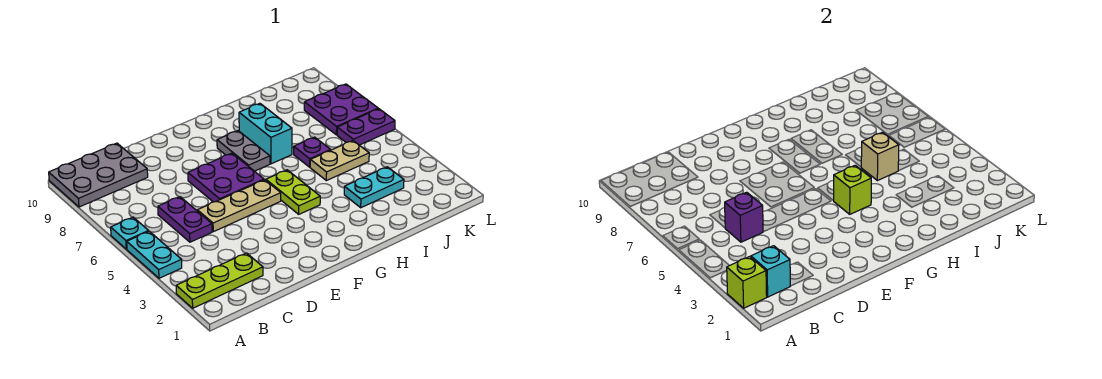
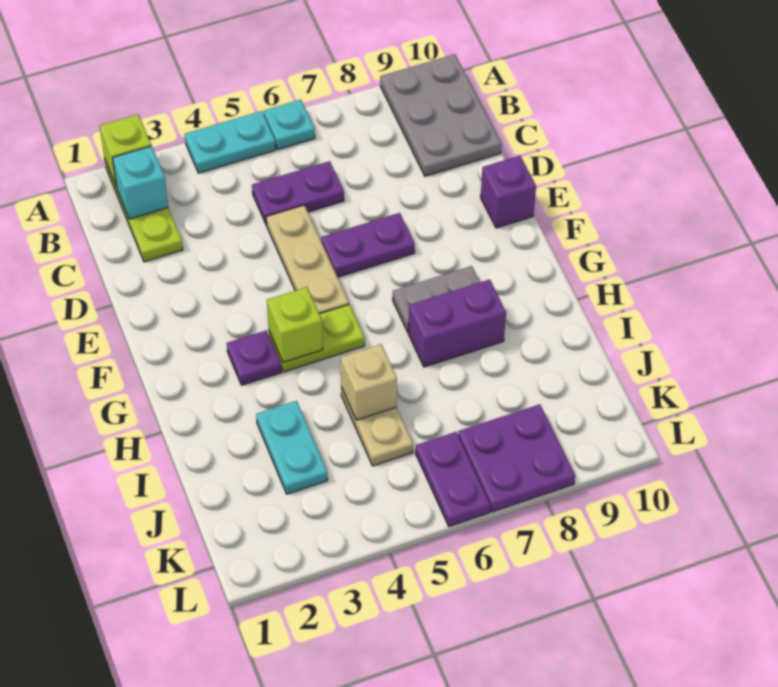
purple 1x1 brick [725,192,763,242] -> purple 1x1 brick moved to [481,156,536,228]
purple 2x2 plate [188,153,264,202] -> purple 1x2 plate [321,213,415,277]
cyan 1x2 brick [239,103,292,164] -> purple 1x2 brick [408,280,506,367]
purple 1x1 plate [294,137,330,167] -> purple 1x1 plate moved to [227,330,281,385]

